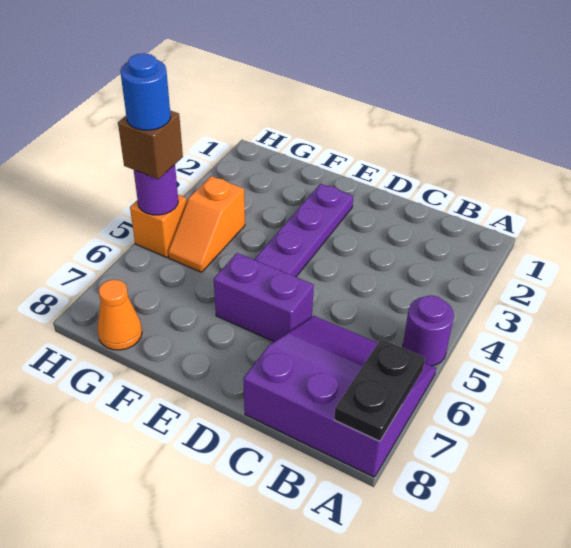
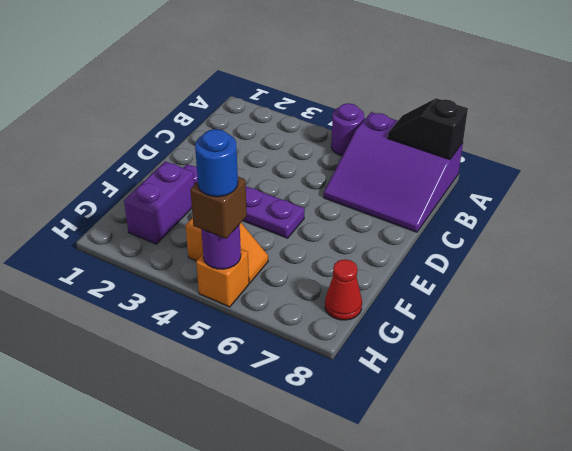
purple 3x3 slope [243,316,436,477] -> purple 3x3 slope turned to [324,112,463,232]
black 1x2 plate [334,339,425,441] -> black 1x2 slope [388,98,468,159]
purple 1x2 brick [214,253,314,342] -> purple 1x2 brick moved to [124,161,194,244]
orange 1x1 cone [98,280,142,350] -> red 1x1 cone [325,259,362,320]

